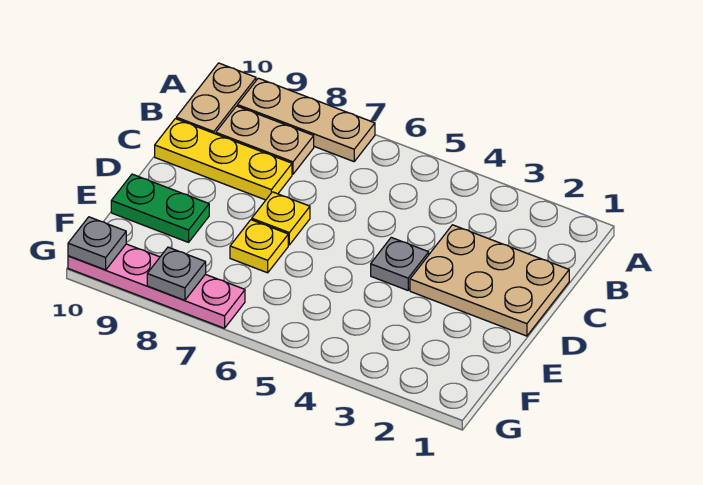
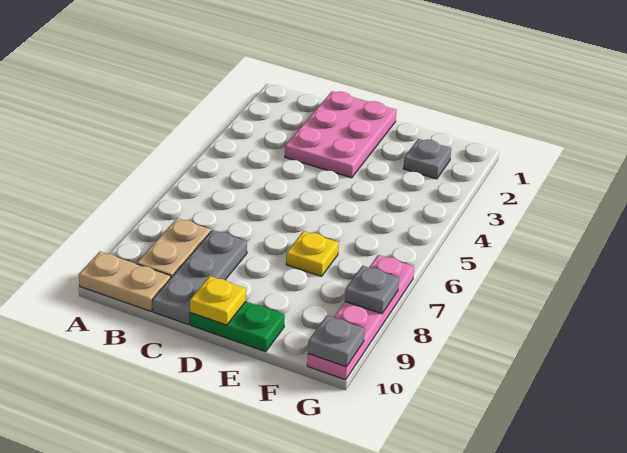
tan 1x3 plate [237,78,375,162] -> none
tan 2x3 plate [410,225,569,336] -> pink 2x3 plate [285,91,397,178]
yellow 1x3 plate [155,119,292,200] -> grey 1x3 plate [152,230,247,325]
grey 1x1 plate [371,237,429,290] -> grey 1x1 plate moved to [403,139,451,179]
yellow 1x1 plate [252,192,310,245] -> yellow 1x1 plate moved to [190,276,246,325]
green 1x2 plate [111,174,209,242] -> green 1x2 plate turned to [190,301,285,352]

